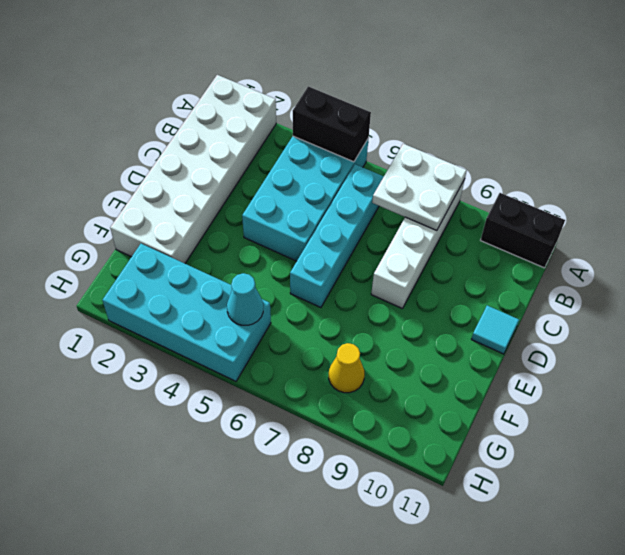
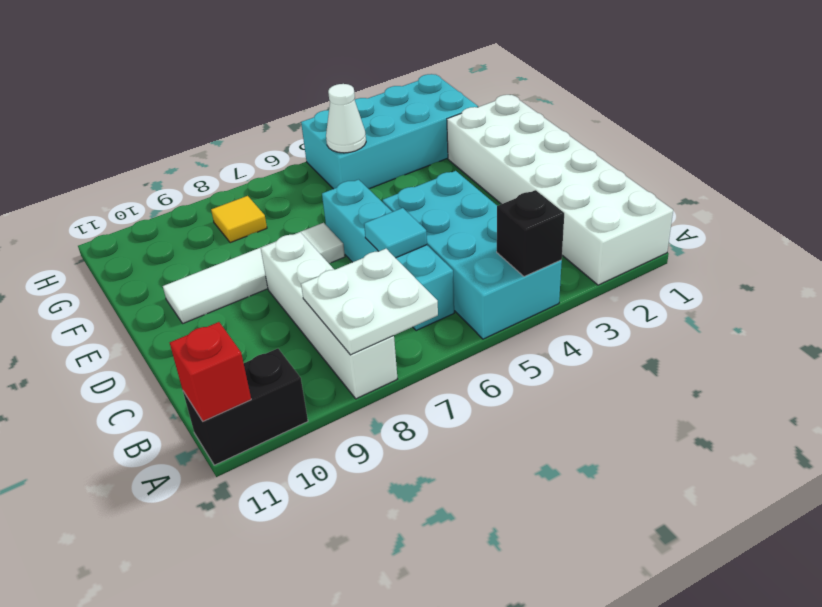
black 1x2 brick [293,86,371,162] -> black 1x1 brick [497,190,564,277]
none -> red 1x1 brick [170,322,251,421]
cyan 1x1 tile [471,306,519,354] -> cyan 1x1 tile moved to [364,208,427,258]
none -> white 1x4 tile [163,223,345,323]
cyan 1x1 cone [227,273,263,325] -> white 1x1 cone [326,84,366,153]
yellow 1x1 cone [329,343,365,393] -> yellow 1x1 tile [211,196,267,243]

